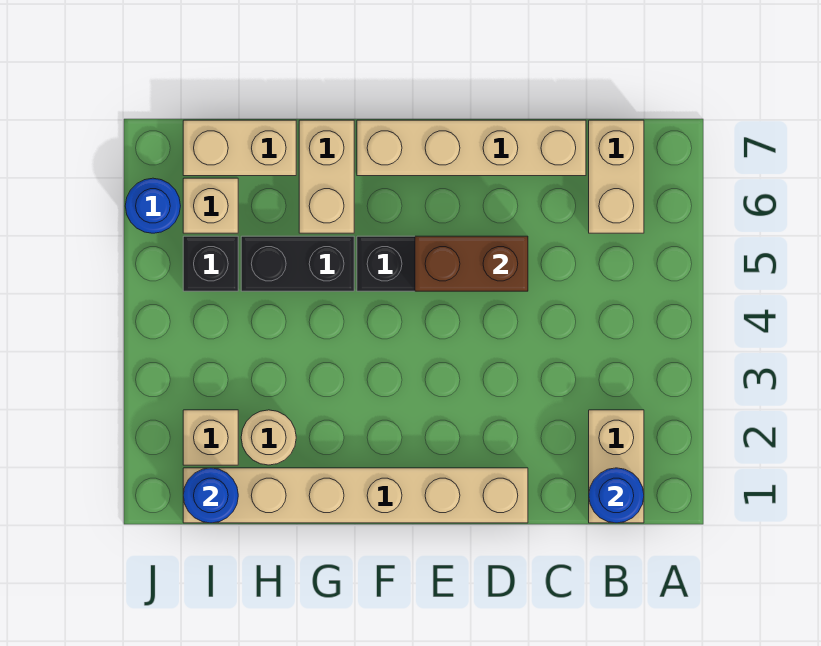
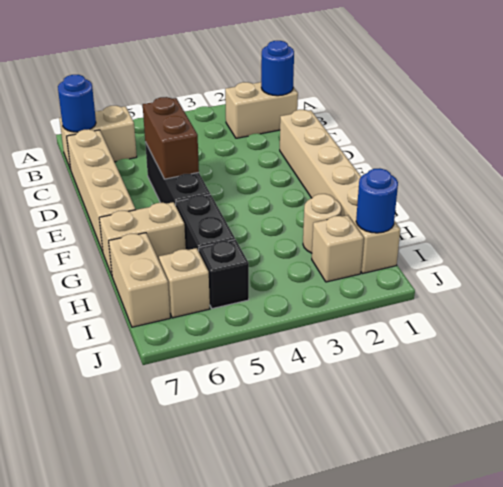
blue 1x1 round brick [125,178,180,233] -> blue 1x1 round brick moved to [58,75,96,132]

